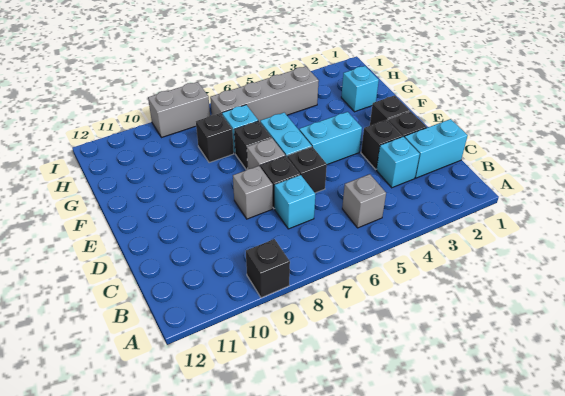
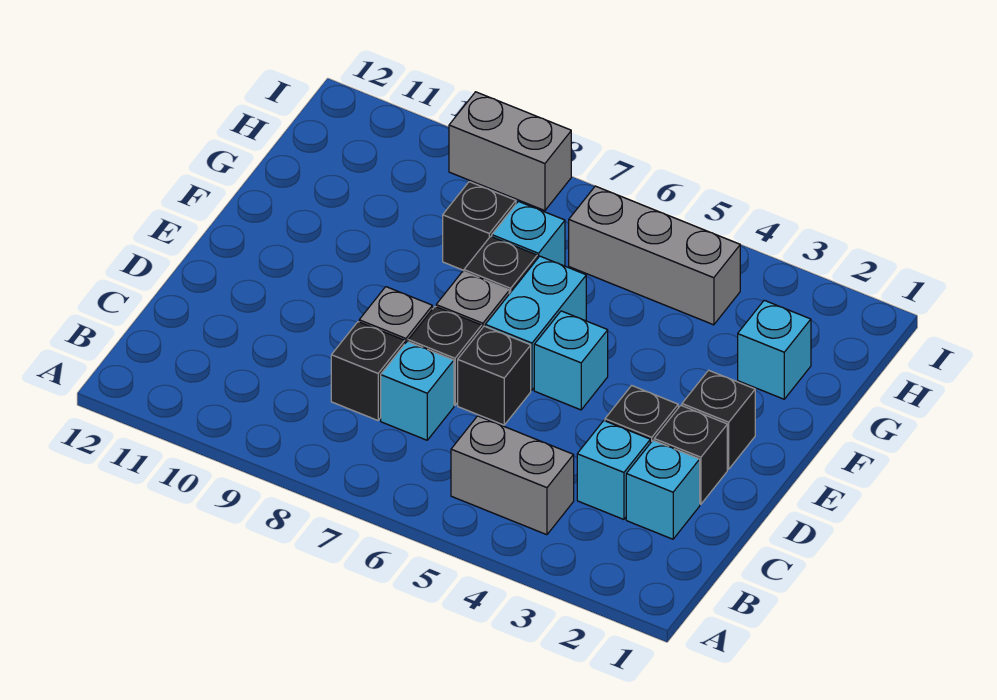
black 1x1 brick [246,239,290,298] -> black 1x1 brick moved to [331,322,405,420]
grey 1x1 brick [342,174,386,228] -> grey 1x2 brick [451,416,574,535]
cyan 1x2 brick [404,119,468,178] -> cyan 1x1 brick [626,440,700,539]
cyan 1x2 brick [299,112,362,165] -> cyan 1x1 brick [534,311,608,410]
grey 1x4 brick [210,66,319,122] -> grey 1x3 brick [569,186,740,325]

